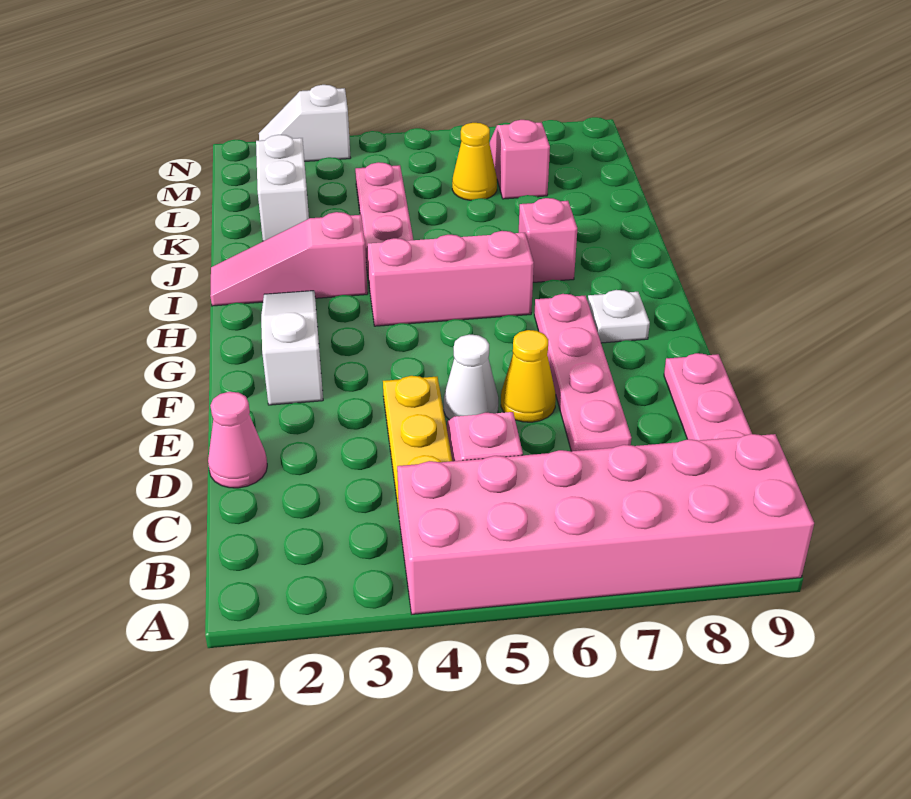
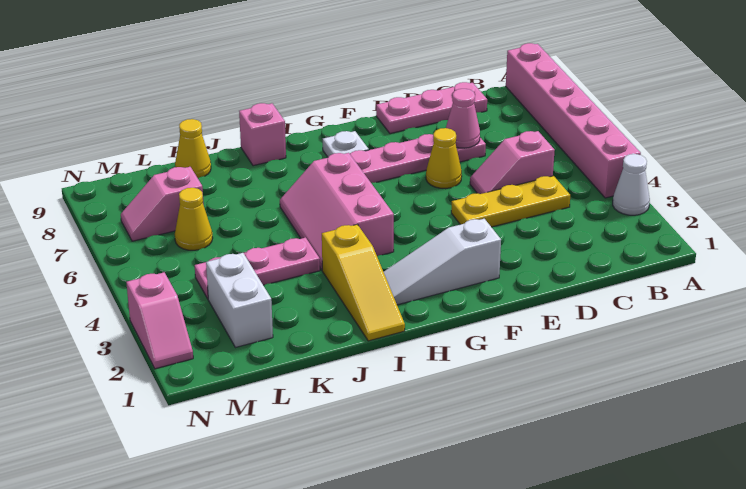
pink 2x6 brick [397,434,814,614] -> pink 1x6 brick [506,43,641,198]
pink 1x1 cone [208,392,267,488] -> pink 1x1 cone moved to [446,89,480,148]
white 1x1 cone [444,334,498,420] -> white 1x1 cone moved to [613,154,650,215]
pink 1x3 slope [210,212,368,306] -> yellow 1x3 slope [322,224,405,341]
pink 1x1 brick [519,198,577,282] -> pink 1x1 brick moved to [239,103,286,166]
white 1x2 brick [256,135,309,241] -> white 1x2 brick turned to [206,253,273,348]
none -> yellow 1x1 cone [175,119,211,178]
white 1x2 slope [259,85,350,161] -> pink 1x2 slope [126,272,193,369]

